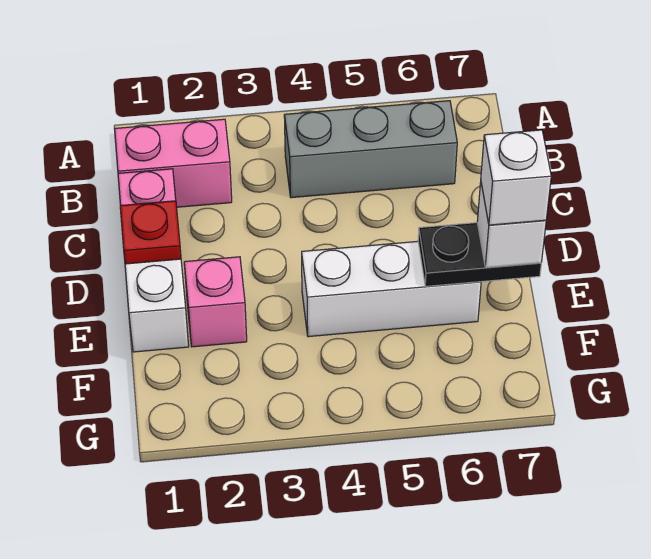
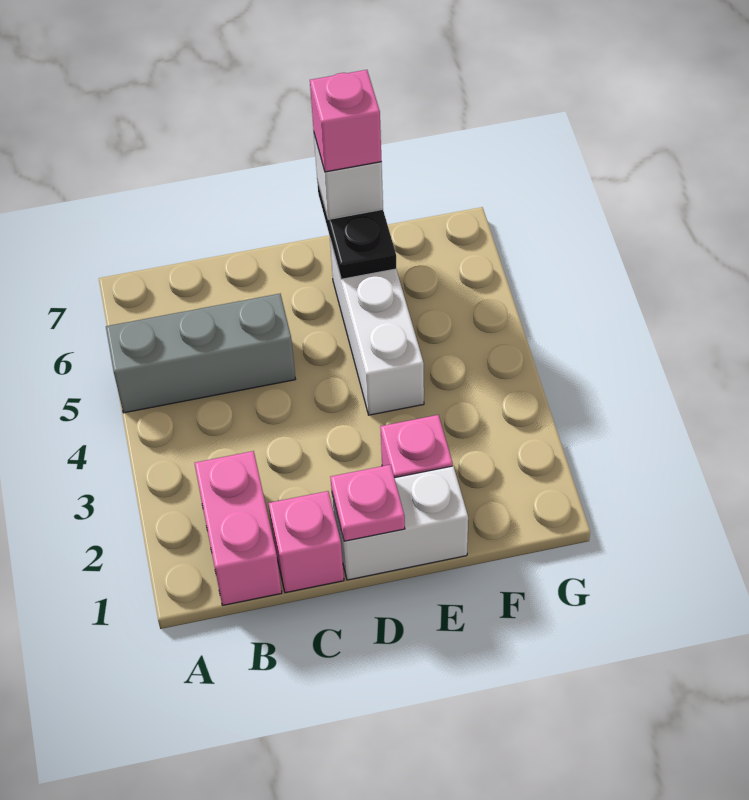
grey 1x3 brick [284,101,457,198] -> grey 1x3 brick turned to [106,294,295,413]
red 1x1 plate [120,201,181,264] -> pink 1x1 plate [330,465,405,541]
white 1x1 brick [481,130,551,225] -> pink 1x1 brick [310,70,382,172]

